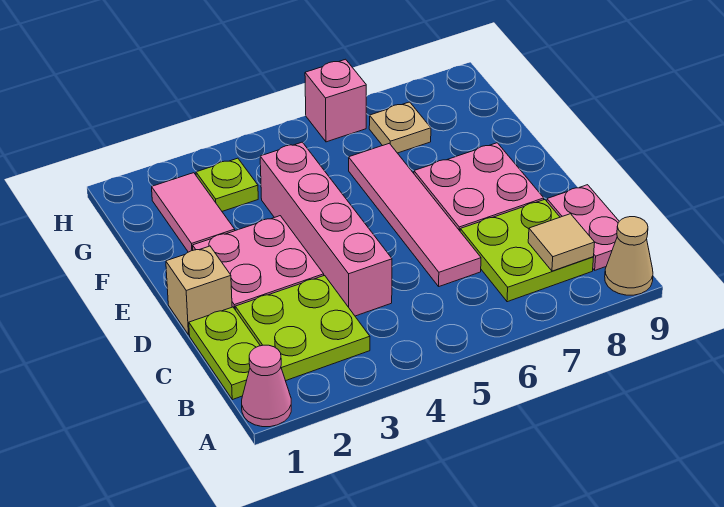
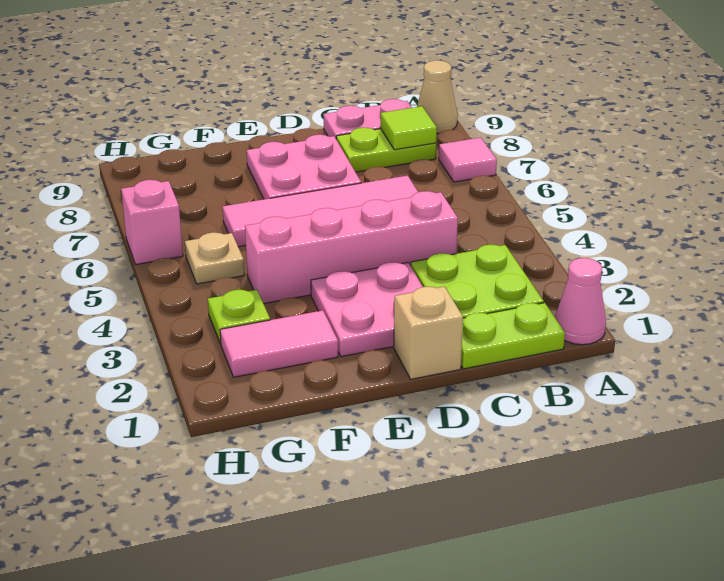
none -> pink 1x1 tile [439,138,497,182]
lime 2x2 plate [460,200,594,302] -> lime 1x2 plate [336,128,436,172]
tan 1x1 tile [528,214,595,271] -> lime 1x1 tile [380,106,437,150]
tan 1x1 plate [369,102,431,153] -> tan 1x1 plate moved to [185,232,244,284]

